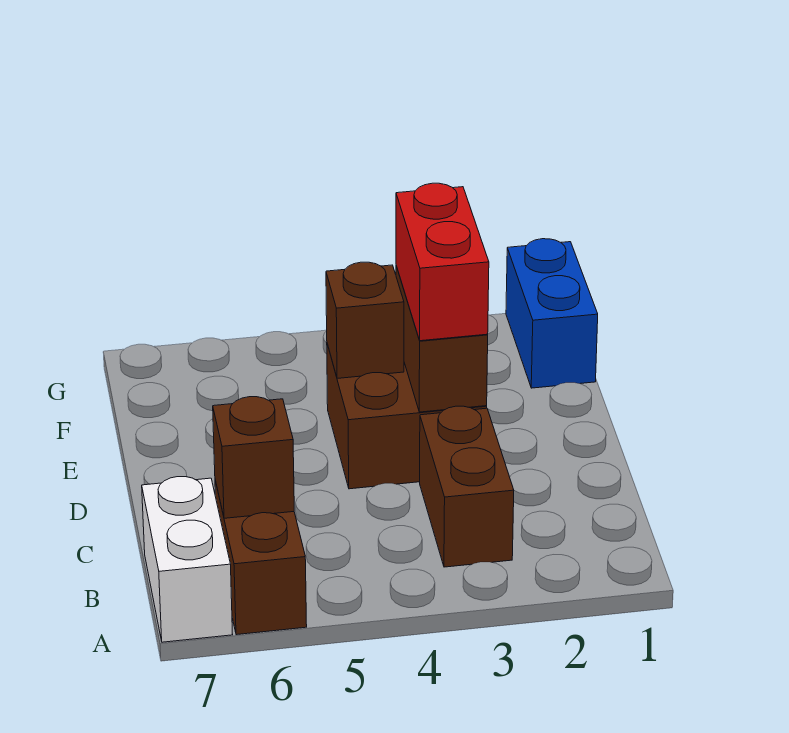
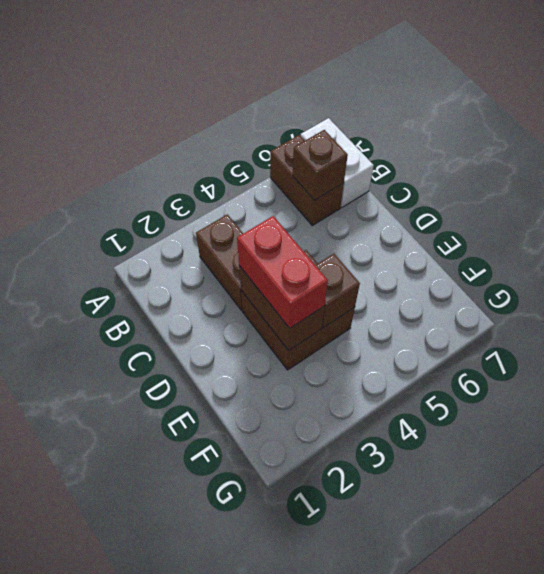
blue 1x2 brick [506,239,598,388] -> none

